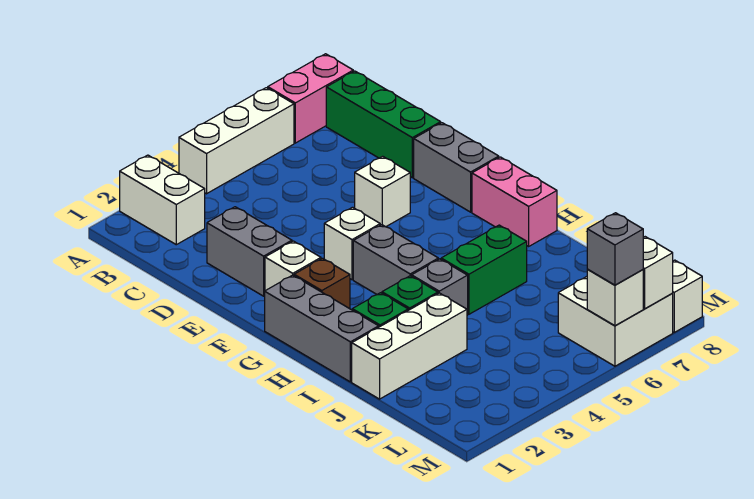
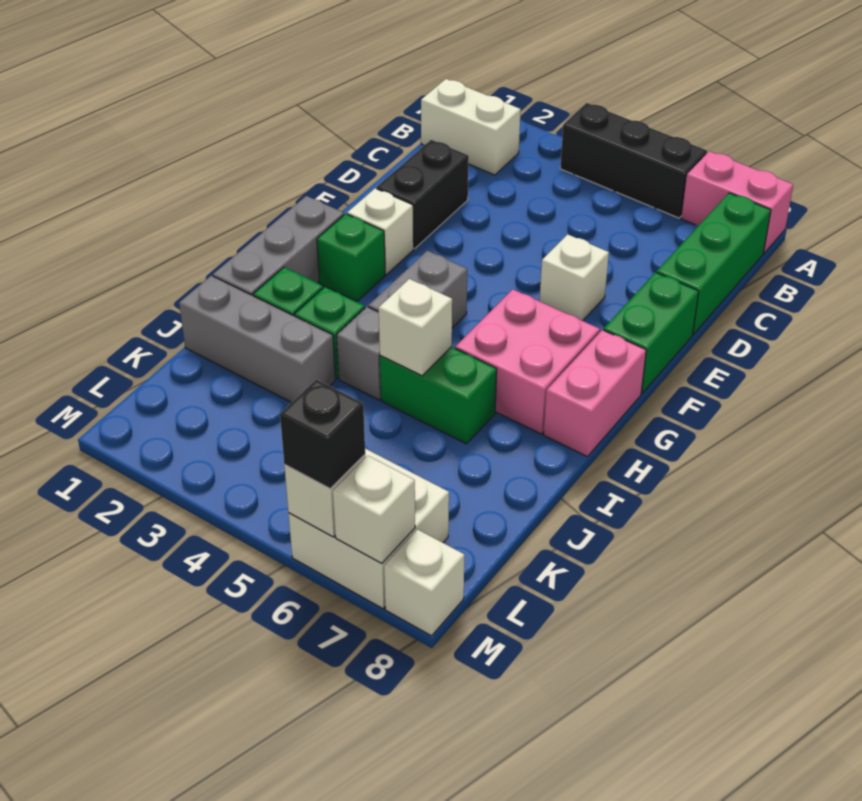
white 1x2 brick [120,155,205,245] -> white 1x2 brick turned to [421,79,521,175]
white 1x3 brick [179,88,294,194] -> black 1x3 brick [560,103,707,218]
grey 1x2 brick [207,207,292,296] -> black 1x2 brick [377,140,469,249]
grey 1x2 brick [414,123,499,212] -> green 1x2 brick [603,272,699,393]
white 1x1 brick [324,207,380,280] -> white 1x1 brick moved to [379,279,452,376]
brown 1x1 brick [294,258,350,309] -> green 1x1 brick [317,214,385,302]
none -> pink 2x2 brick [455,289,600,434]
white 1x3 brick [352,293,467,399] -> grey 1x3 brick [179,276,335,403]
grey 1x1 brick [587,213,643,285] -> black 1x1 brick [280,379,365,489]

